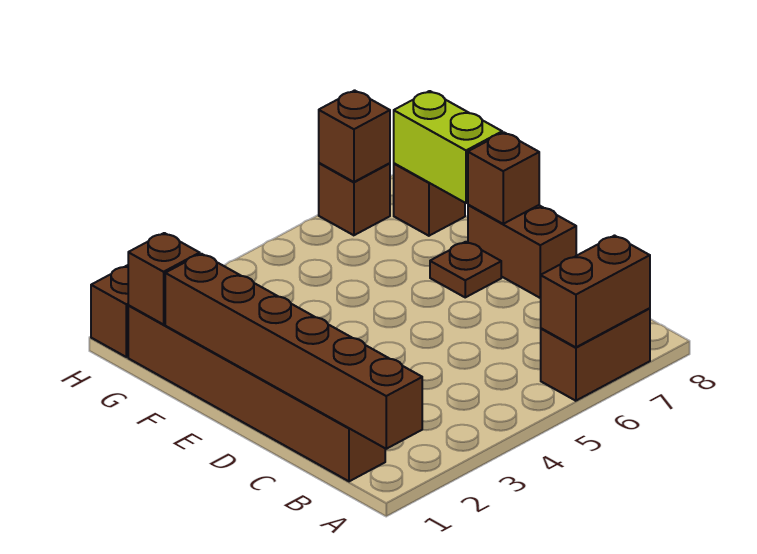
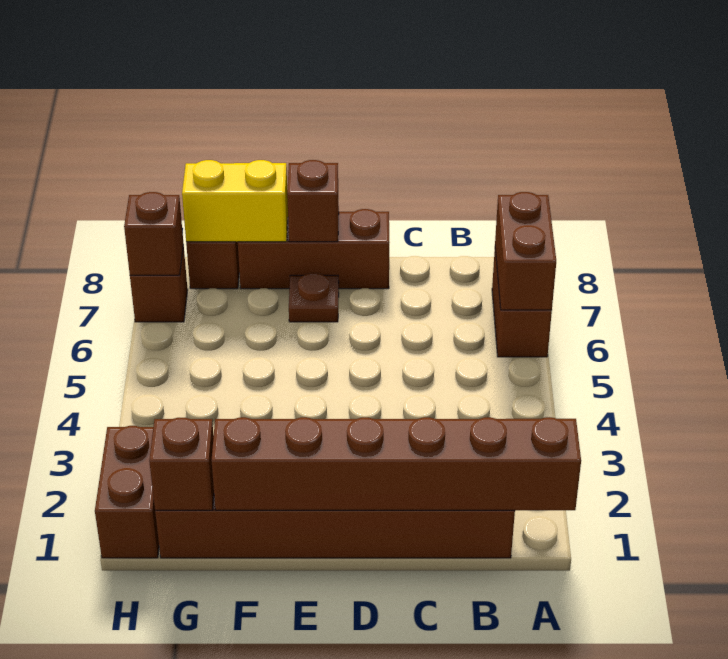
brown 1x2 brick [468,205,576,298] -> brown 1x3 brick [238,209,389,289]
lime 1x2 brick [394,91,502,203] -> yellow 1x2 brick [182,160,288,242]

